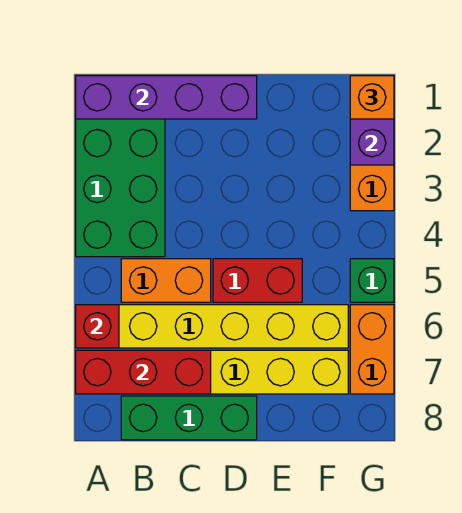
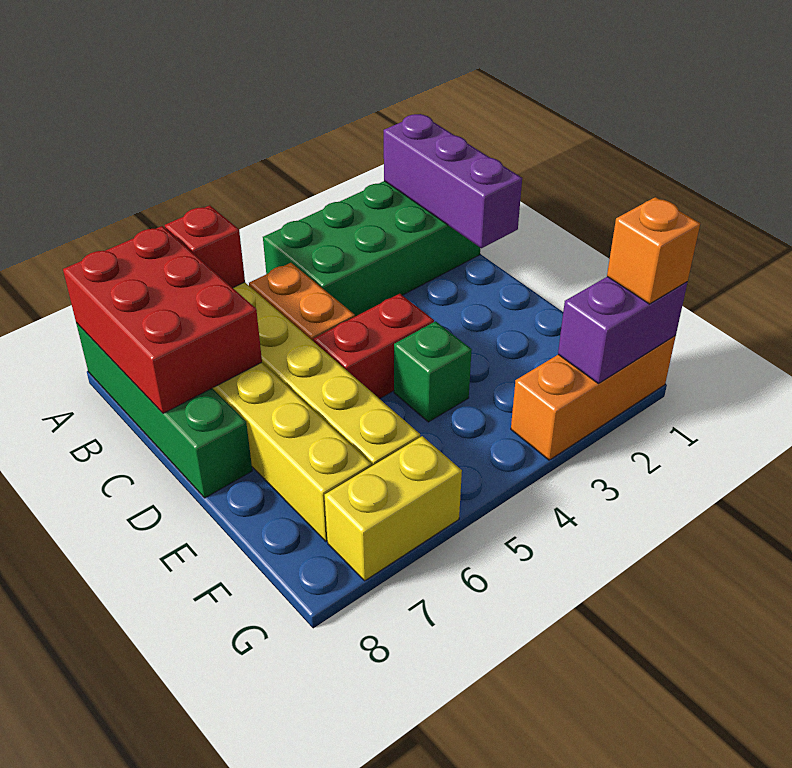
purple 1x4 brick [76,76,257,119] -> purple 1x3 brick [384,114,522,248]
red 1x3 brick [76,350,211,394] -> red 2x3 brick [63,226,262,413]
green 1x3 brick [121,396,257,440] -> green 1x4 brick [76,323,252,498]
red 1x2 brick [213,259,302,302] -> red 1x2 brick turned to [313,294,434,399]
green 1x1 brick [350,259,394,302] -> green 1x1 brick moved to [394,321,472,422]
orange 1x2 brick [350,305,394,394] -> yellow 1x2 brick [325,436,462,581]

